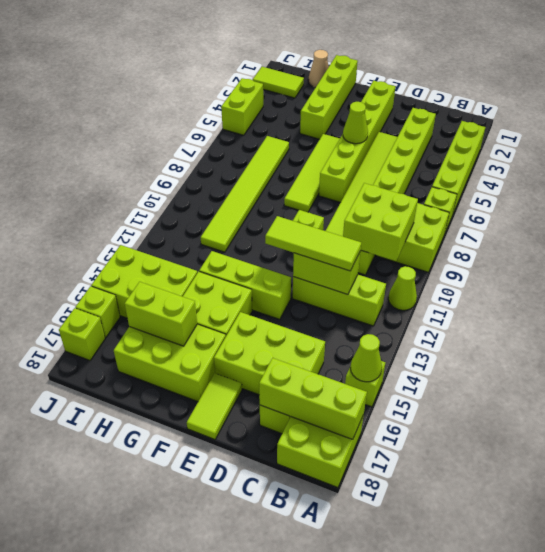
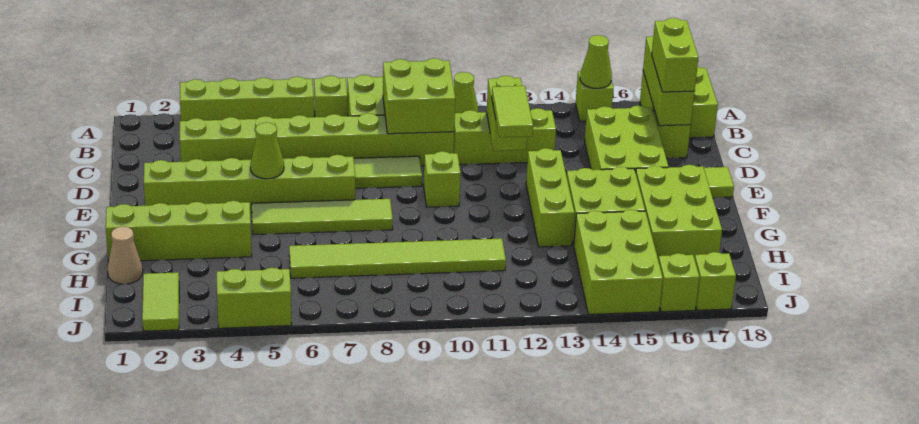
lime 1x3 brick [293,275,386,326] -> lime 1x3 brick turned to [453,108,556,165]
lime 1x3 tile [265,216,361,271] -> lime 1x2 tile [492,86,533,137]
lime 1x2 brick [125,282,197,346] -> lime 1x2 brick moved to [652,18,698,92]

